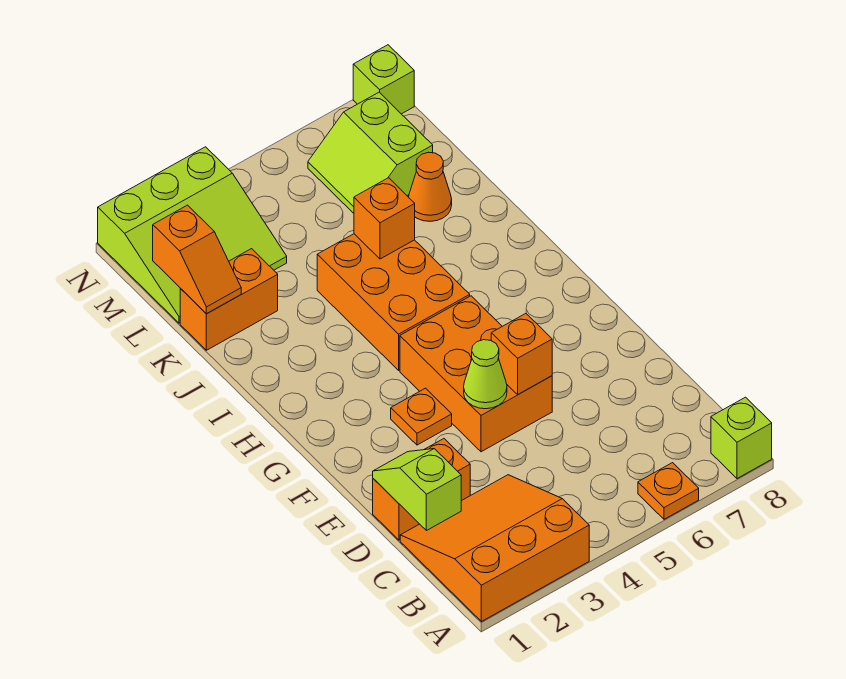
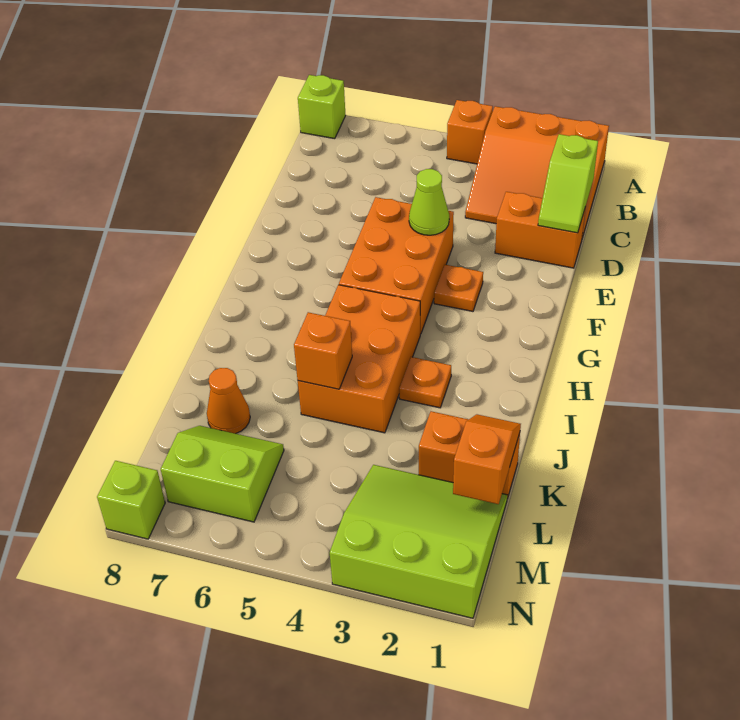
orange 1x1 plate [638,463,699,519] -> orange 1x1 plate moved to [399,357,451,408]
orange 1x1 brick [491,314,552,394] -> orange 1x1 brick moved to [447,100,493,164]
lime 2x2 slope [308,92,433,213] -> lime 2x2 slope turned to [161,426,284,522]

